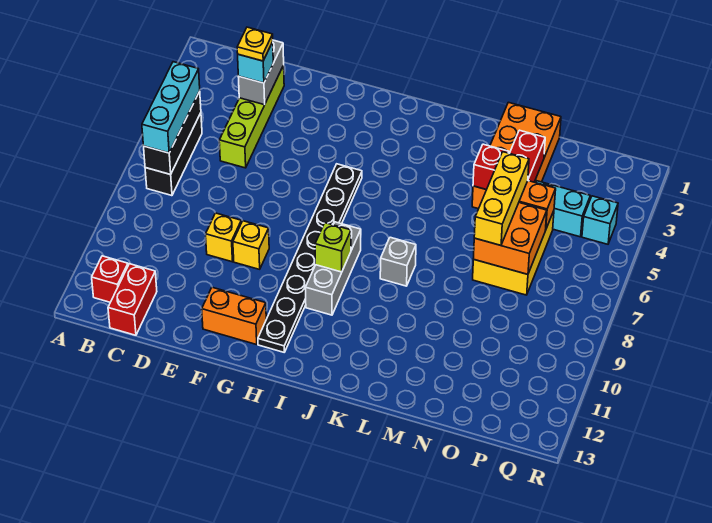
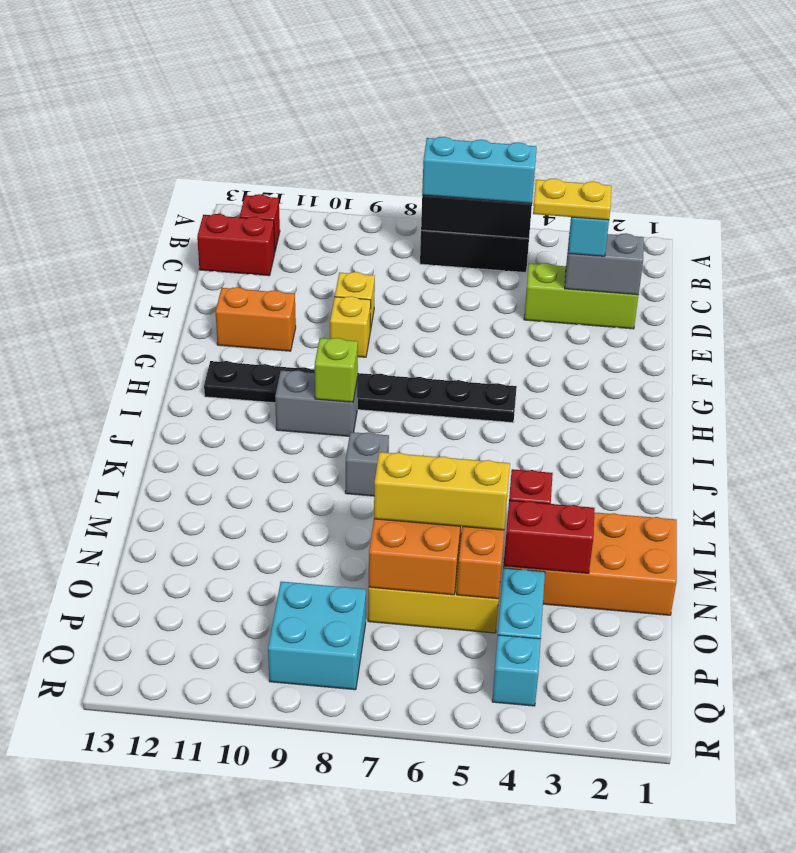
lime 1x4 brick [219,65,284,168] -> lime 1x3 brick [524,263,639,329]
yellow 1x1 plate [237,27,273,61] -> yellow 1x2 plate [533,179,611,220]
orange 1x2 brick [202,287,266,345] -> orange 1x2 brick turned to [216,287,296,351]
grey 1x3 brick [306,222,361,315] -> grey 1x2 brick [275,370,358,436]
none -> cyan 2x2 brick [268,582,366,690]

